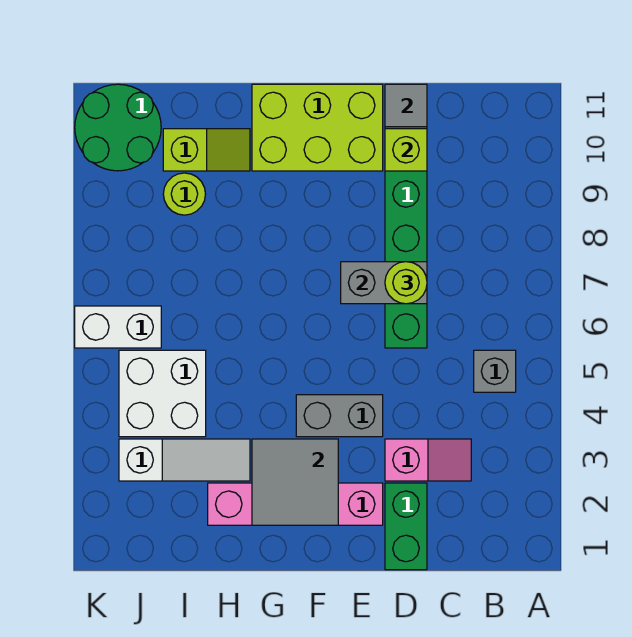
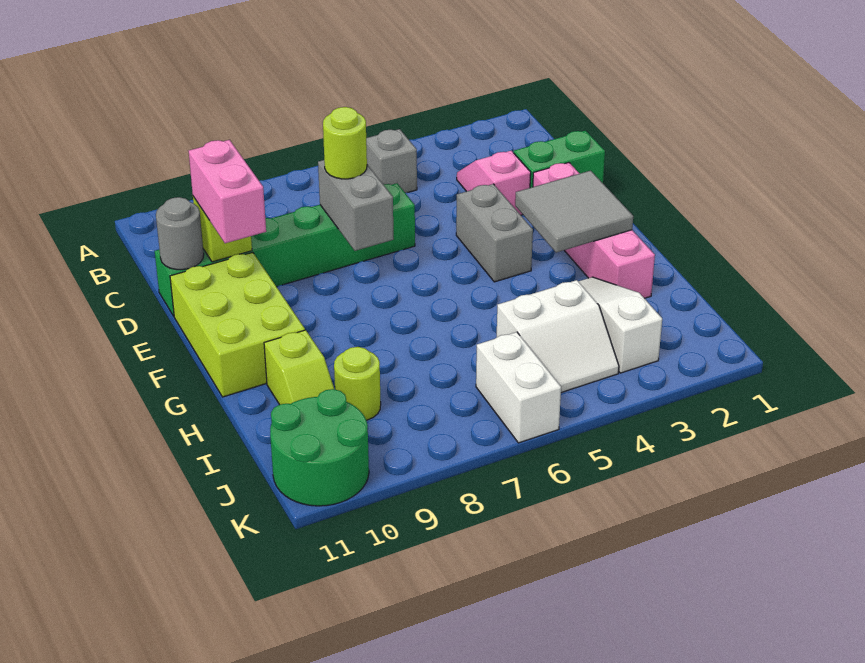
none -> pink 1x2 brick [189,140,266,243]
grey 1x1 tile [385,84,427,127] -> grey 1x1 round brick [156,197,204,270]
lime 1x2 slope [163,129,250,171] -> lime 1x2 slope turned to [264,330,334,405]
white 2x2 brick [119,350,206,437] -> white 2x2 slope [497,280,619,393]

